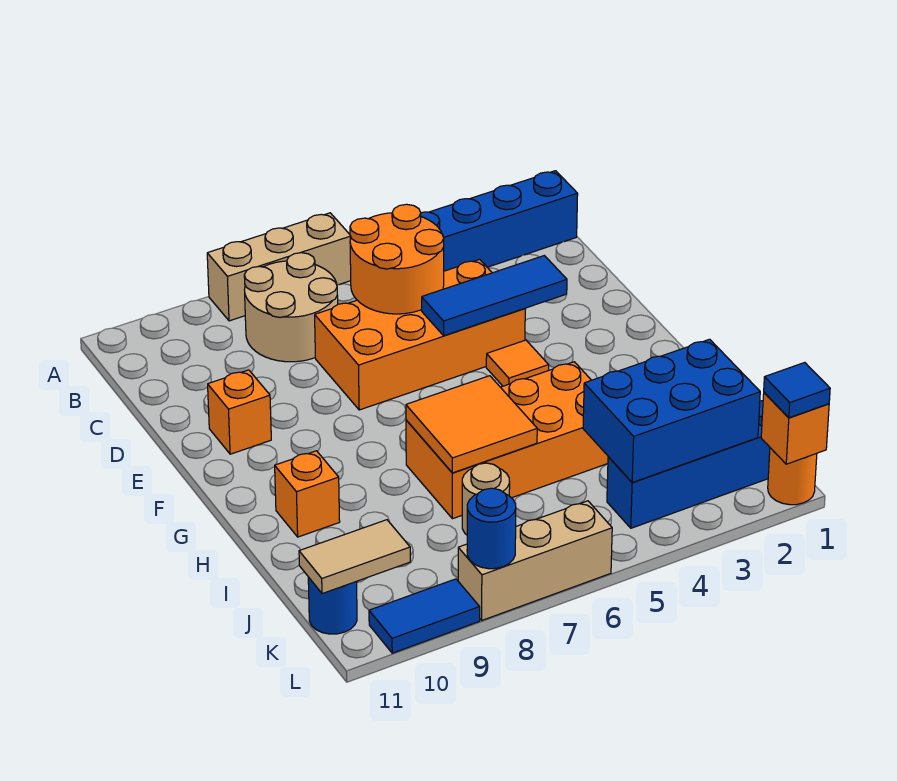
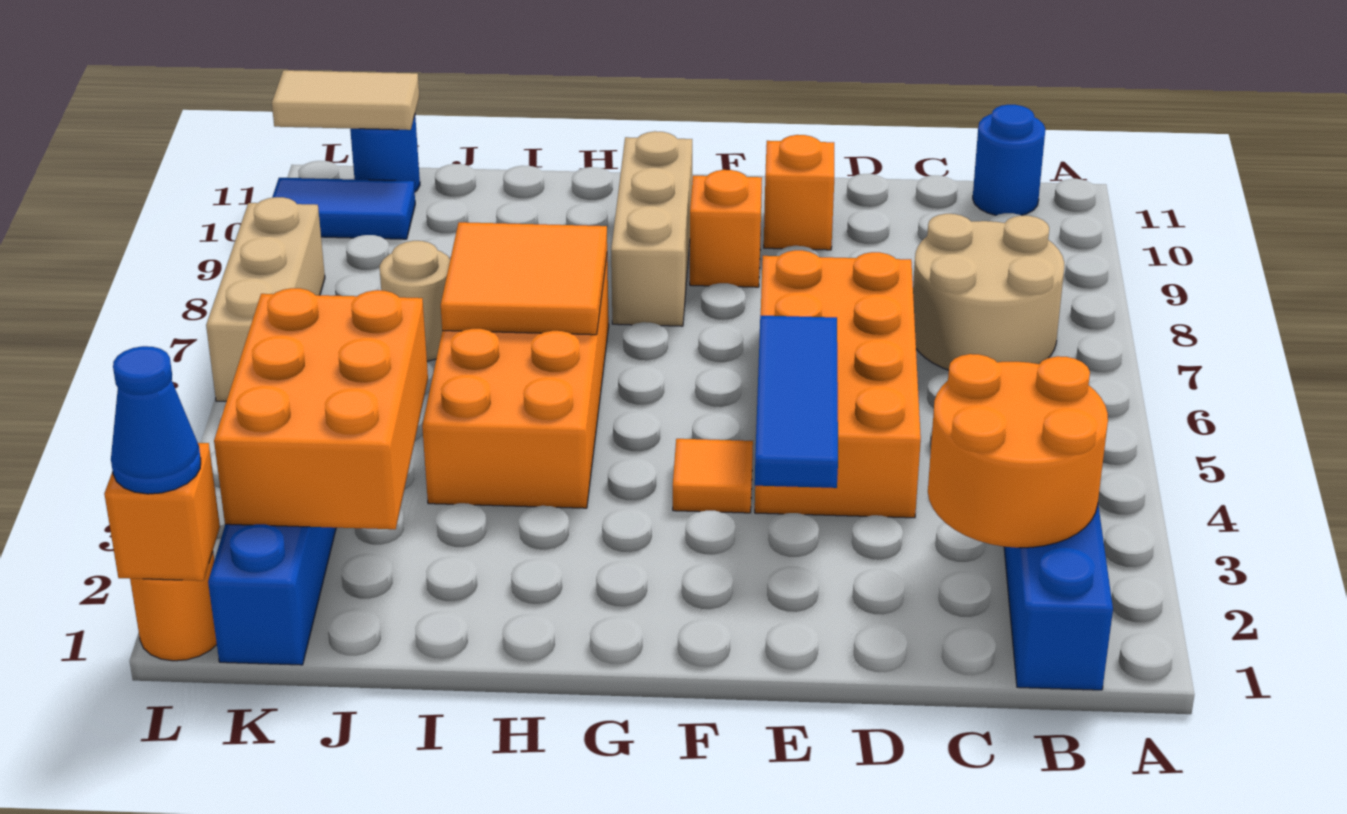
tan 1x3 brick [207,213,351,321] -> tan 1x3 brick moved to [611,131,692,326]
orange 2x2 round brick [350,204,444,314] -> orange 2x2 round brick moved to [928,354,1108,548]
orange 1x1 brick [275,451,340,537] -> orange 1x1 brick moved to [690,170,762,287]
blue 2x3 brick [583,339,760,482] -> orange 2x3 brick [214,288,428,529]
tan 1x2 tile [299,520,410,594] -> tan 1x2 tile turned to [272,70,419,130]
blue 1x1 tile [764,363,830,418] -> blue 1x1 cone [111,346,201,494]
blue 1x1 round brick [467,488,516,569] -> blue 1x1 round brick moved to [973,105,1045,215]
blue 1x2 tile [369,579,480,653] -> blue 1x2 tile turned to [272,178,415,239]

